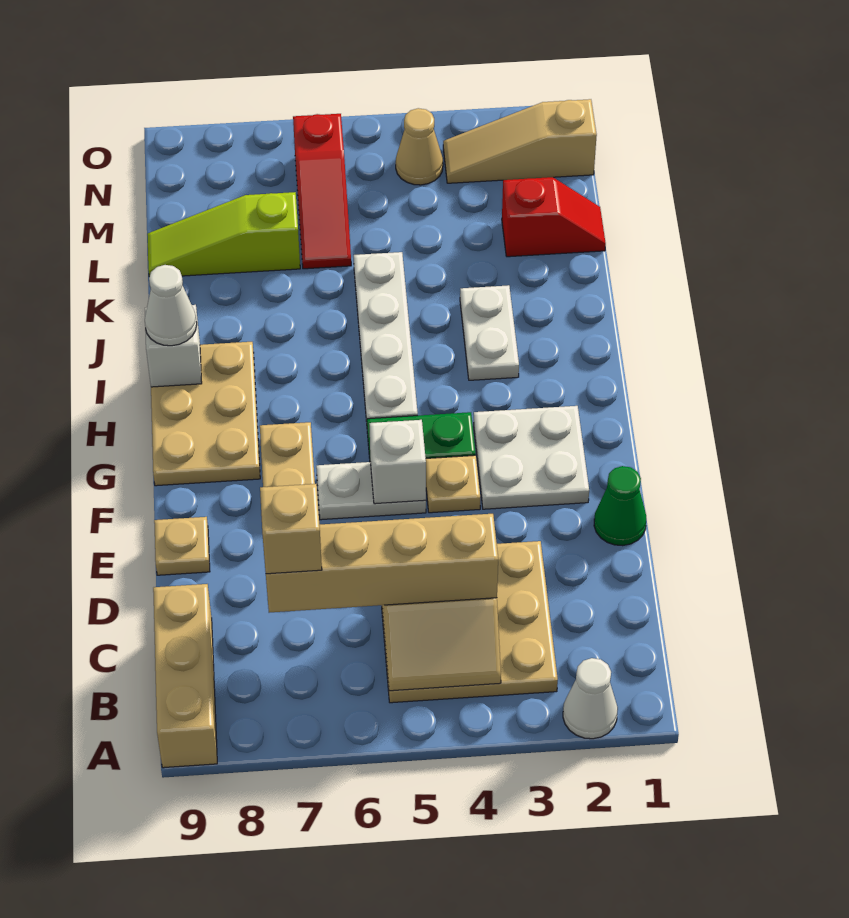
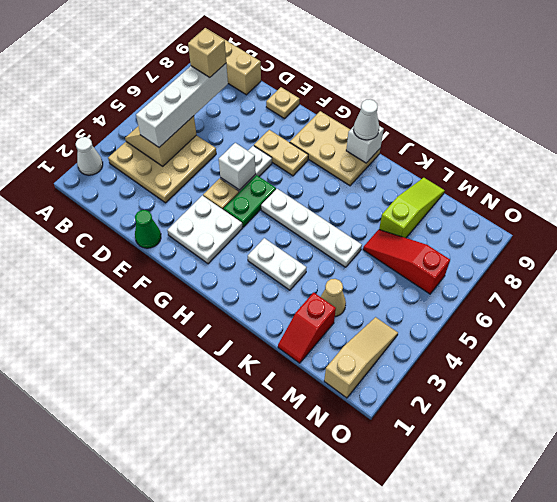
tan 1x4 brick [266,514,498,613] -> white 1x4 brick [136,64,228,147]
tan 1x1 cone [396,108,443,185] -> tan 1x1 cone moved to [321,279,346,317]

